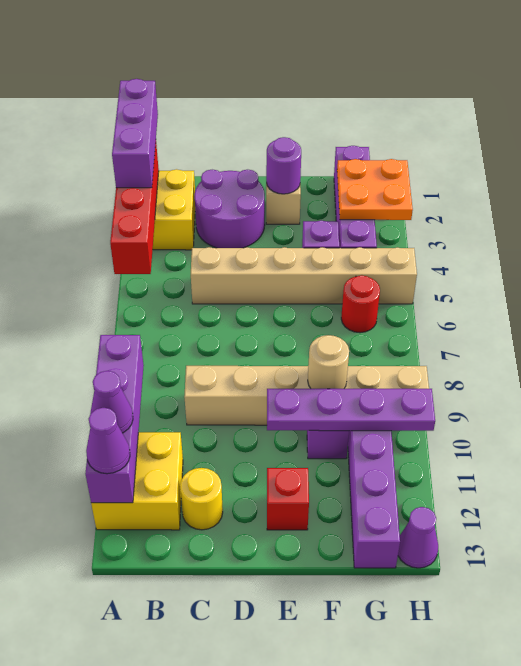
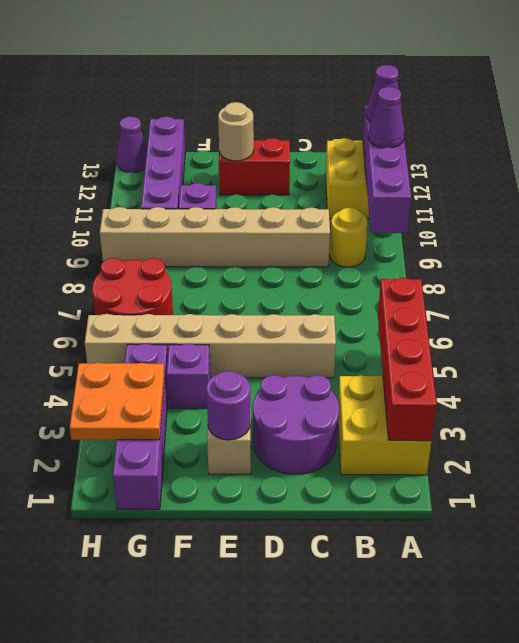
purple 1x3 brick [112,79,158,188] -> none
yellow 1x1 round brick [180,468,223,530] -> yellow 1x1 round brick moved to [330,208,368,267]
purple 1x4 plate [267,389,435,431] -> none
red 1x1 brick [267,468,309,530] -> red 1x2 brick [219,138,290,195]
tan 1x1 round brick [308,335,349,389] -> tan 1x1 round brick moved to [218,102,254,161]
red 1x1 round brick [341,275,380,333] -> red 2x2 round brick [92,258,173,315]

